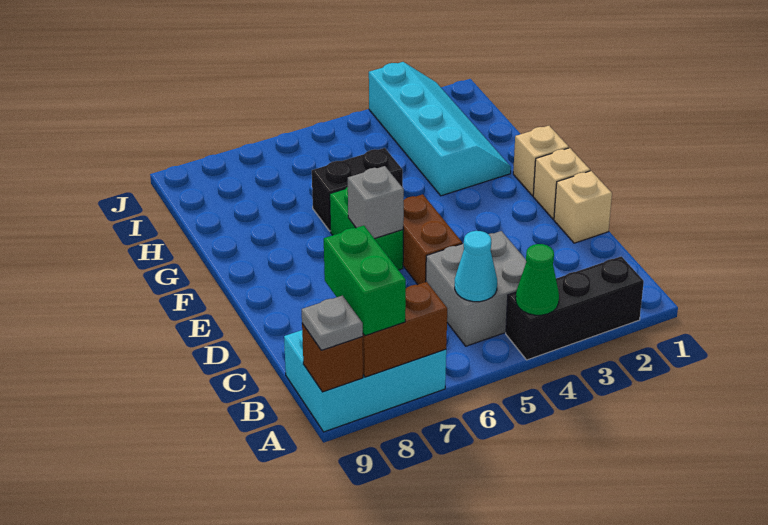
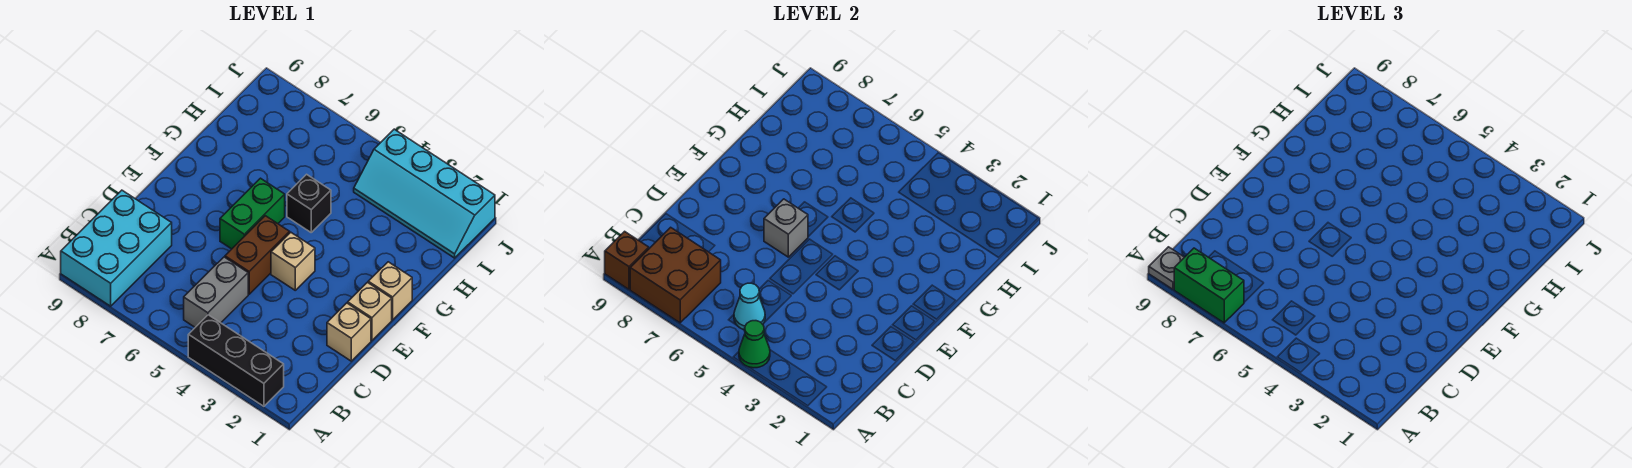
cyan 2x3 brick [284,330,446,432] -> cyan 2x3 brick turned to [61,190,172,306]
brown 1x2 brick [363,282,447,377] -> brown 2x2 brick [630,227,721,323]
green 1x2 brick [324,226,406,336] -> green 1x2 brick turned to [1174,248,1244,323]
grey 2x2 brick [426,231,526,346] -> grey 1x2 brick [184,257,248,327]
none -> tan 1x1 brick [271,232,315,290]
cyan 2x4 slope [369,62,511,196] -> cyan 2x4 slope turned to [354,129,495,258]
black 1x2 brick [312,148,403,231] -> black 1x1 brick [287,174,331,232]

